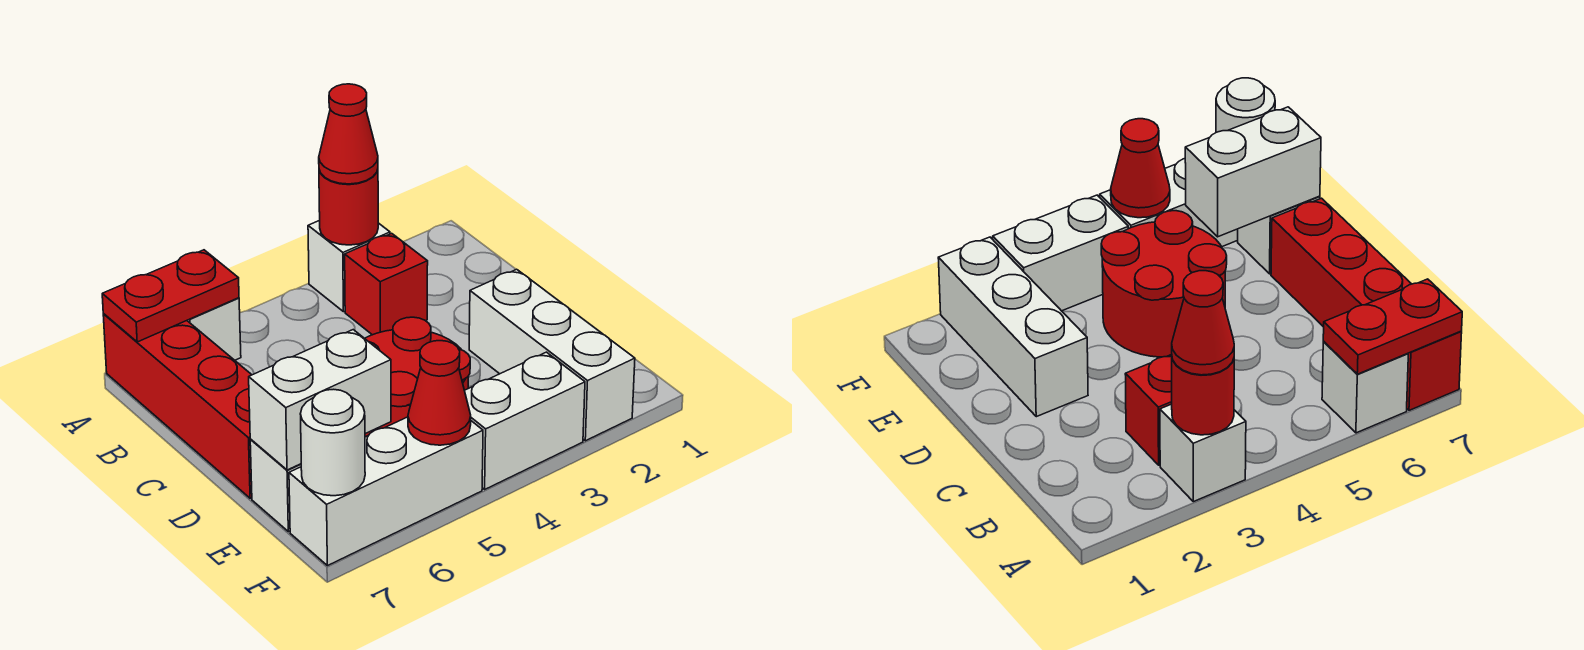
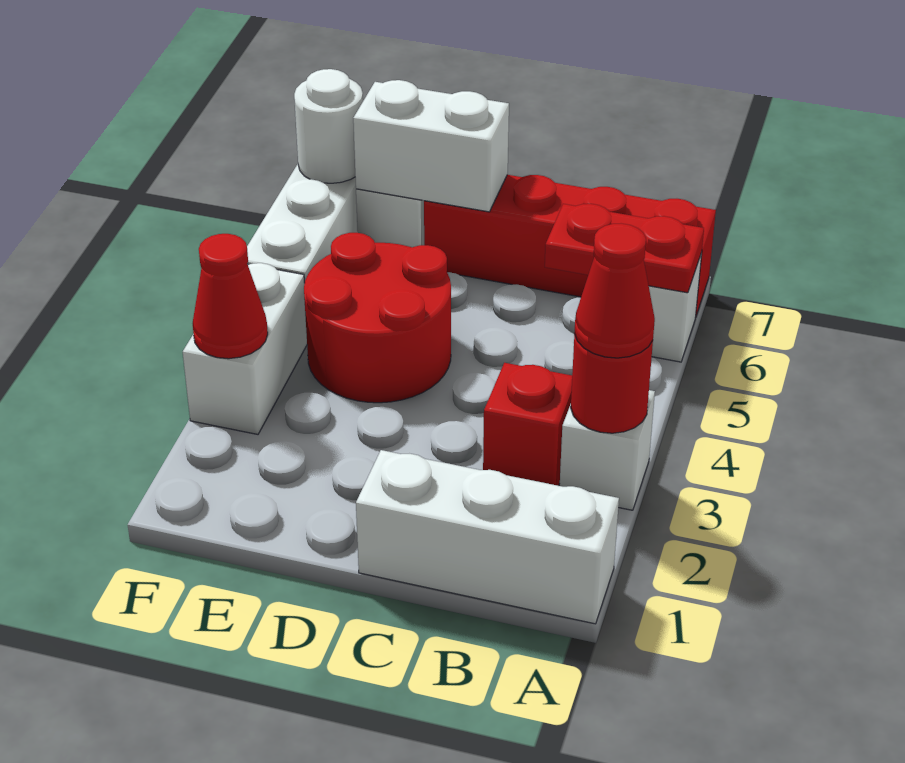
red 1x2 plate [102,250,239,342] -> red 1x2 plate turned to [545,204,704,293]
white 1x3 brick [469,269,635,441] -> white 1x3 brick moved to [356,450,619,624]
white 1x2 brick [249,330,391,470] -> white 1x2 brick turned to [353,80,509,212]
red 1x1 cone [408,341,471,445] -> red 1x1 cone moved to [193,234,268,359]

